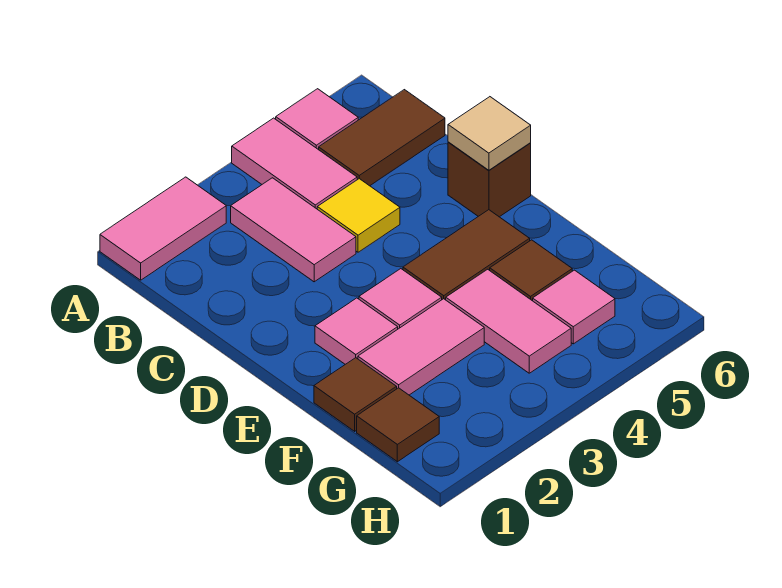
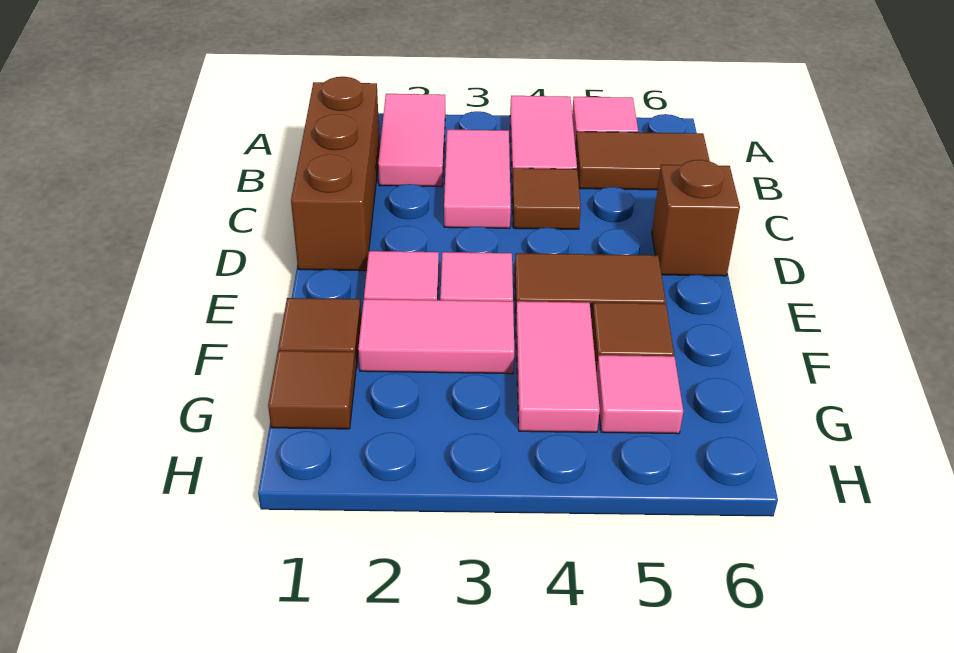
pink 1x2 tile [100,177,226,280] -> pink 1x2 tile turned to [378,94,445,187]
none -> brown 1x3 brick [291,77,380,271]
yellow 1x1 tile [317,179,400,252] -> brown 1x1 tile [512,168,581,229]
tan 1x1 tile [448,97,531,170] -> none

